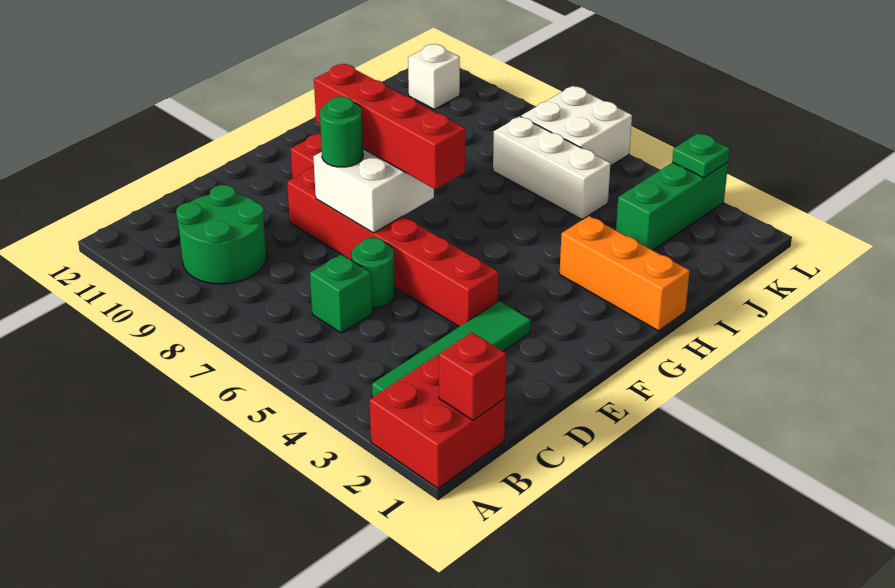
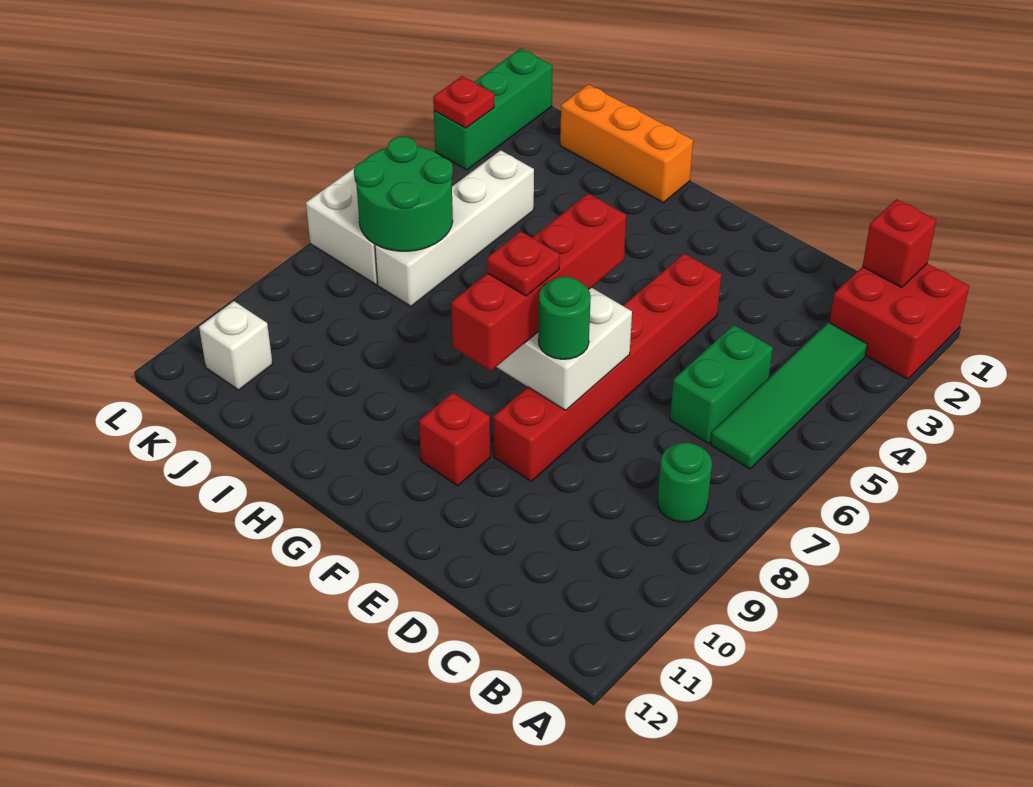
green 1x4 tile [372,301,531,397] -> green 1x4 tile turned to [711,322,867,469]
green 2x2 round brick [176,185,266,284] -> green 2x2 round brick moved to [354,137,453,251]
green 1x1 brick [310,254,372,333] -> green 1x2 brick [670,325,773,444]
green 1x1 round brick [352,238,395,308] -> green 1x1 round brick moved to [658,443,712,522]
none -> red 1x1 plate [487,231,560,296]
orange 1x3 brick [560,216,690,331] -> orange 1x3 brick turned to [560,84,693,202]
green 1x3 brick [616,162,728,250] -> green 1x3 brick turned to [434,49,553,170]
white 1x3 brick [493,116,610,220] -> white 1x4 brick [375,150,534,306]
green 1x1 plate [672,133,730,178] -> red 1x1 plate [433,76,494,128]

